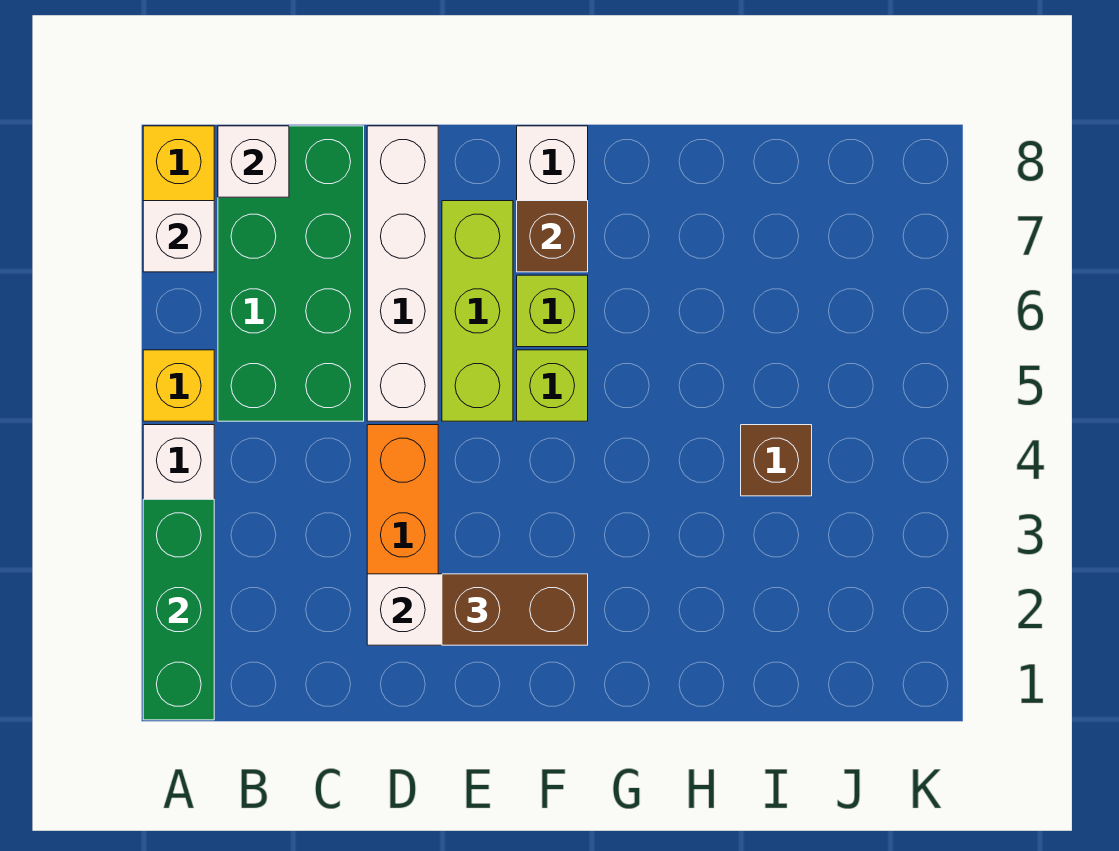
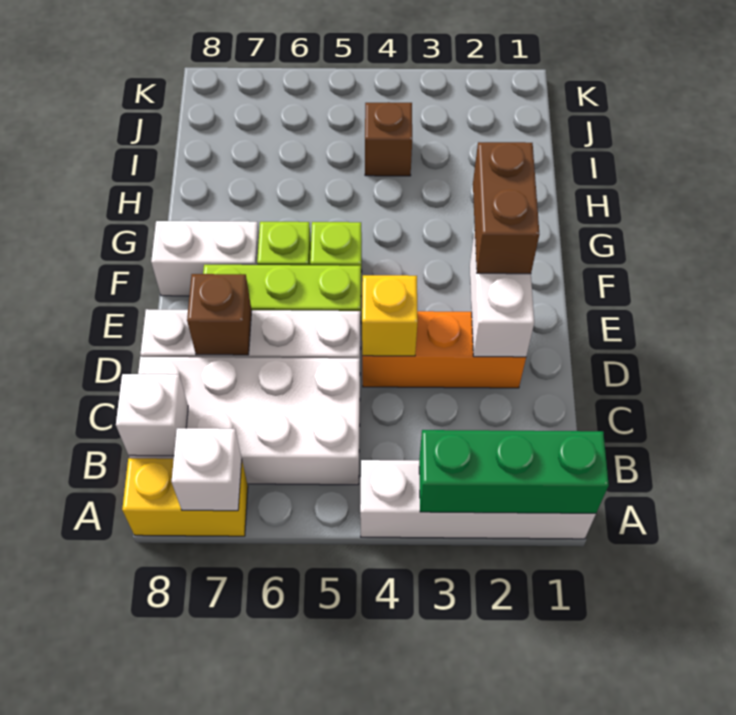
yellow 1x1 brick [143,350,214,421] -> yellow 1x1 brick moved to [362,275,418,356]
green 2x4 brick [218,126,364,421] -> white 2x4 brick [129,357,360,485]
brown 1x1 brick [517,201,588,272] -> brown 1x1 brick moved to [187,274,252,355]

